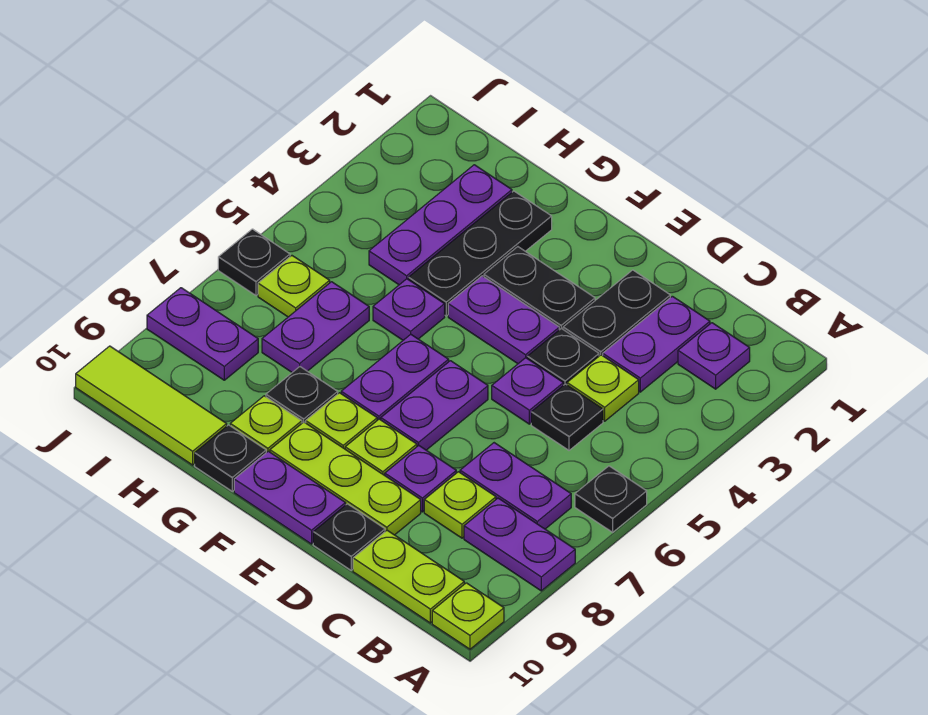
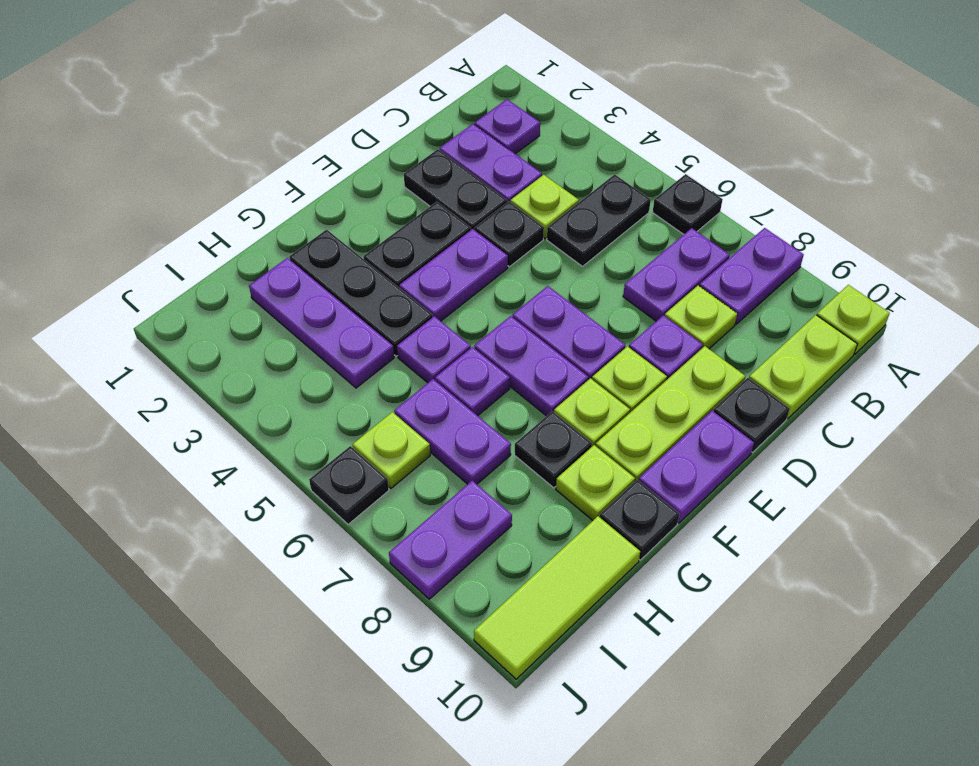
black 1x1 plate [531,384,603,450] -> black 1x2 plate [547,174,651,266]
purple 1x1 plate [492,358,563,424] -> purple 1x1 plate moved to [435,347,510,416]

